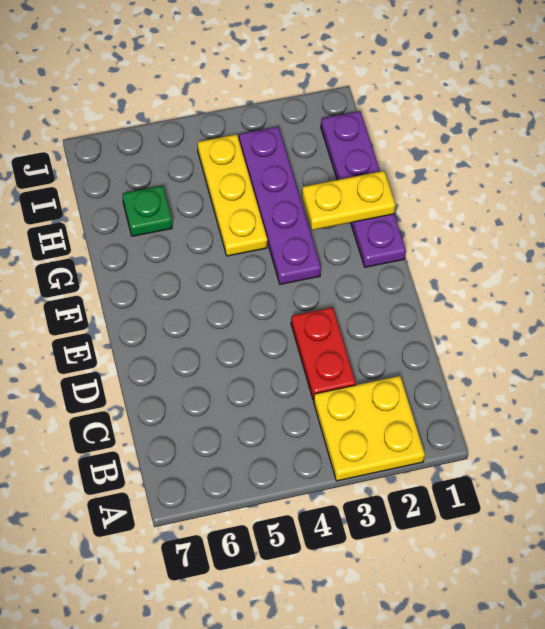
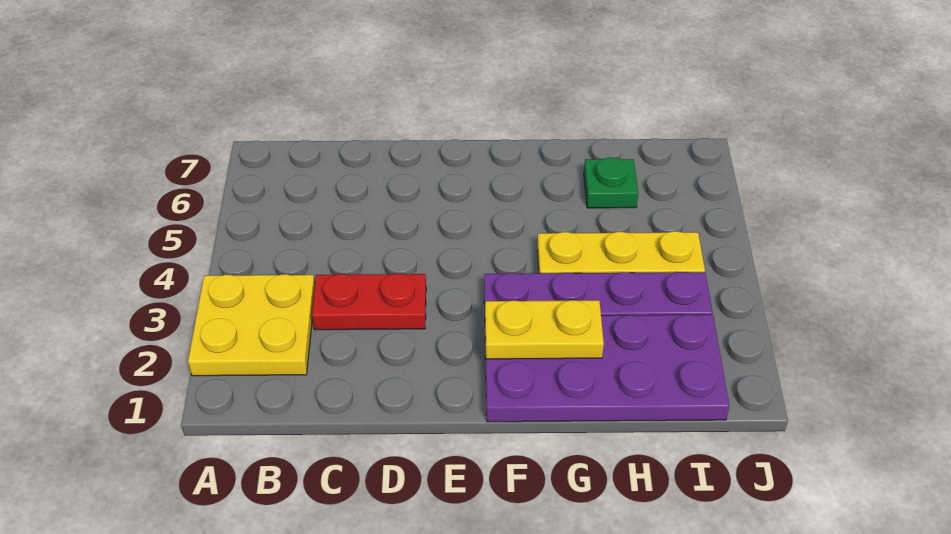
purple 1x4 plate [321,111,406,267] -> purple 2x4 plate [485,315,730,422]
yellow 1x2 plate [302,171,396,230] -> yellow 1x2 plate turned to [485,300,604,359]

